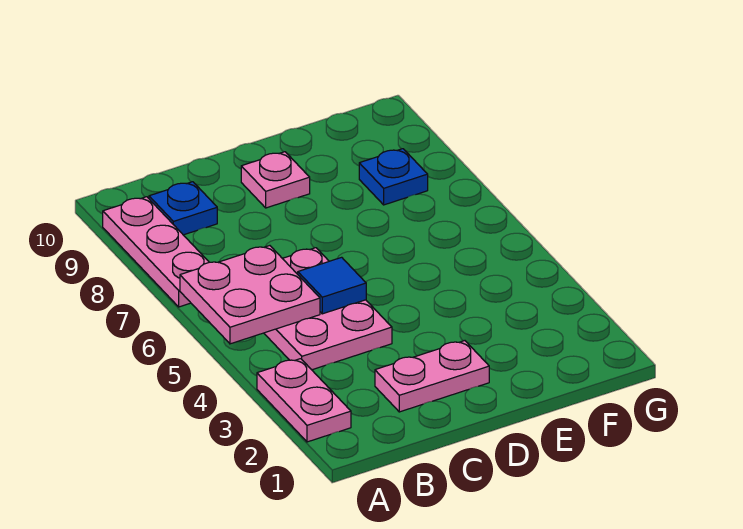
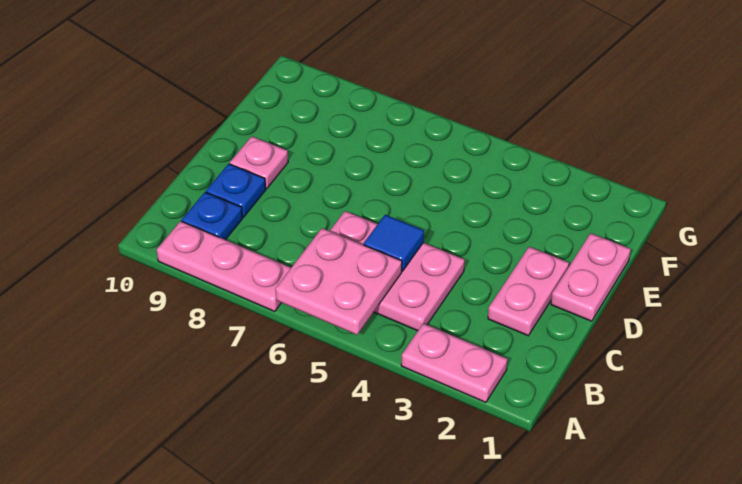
none -> pink 1x2 plate [551,233,631,321]
blue 1x1 plate [359,149,428,205] -> blue 1x1 plate moved to [206,164,266,217]

